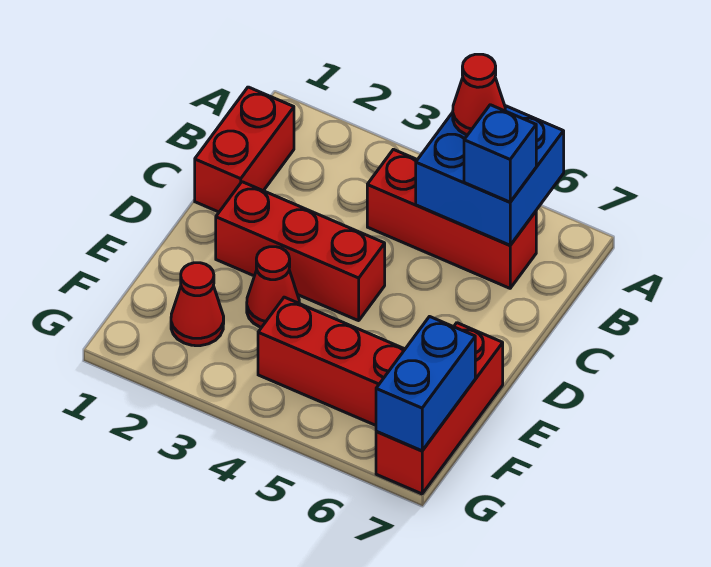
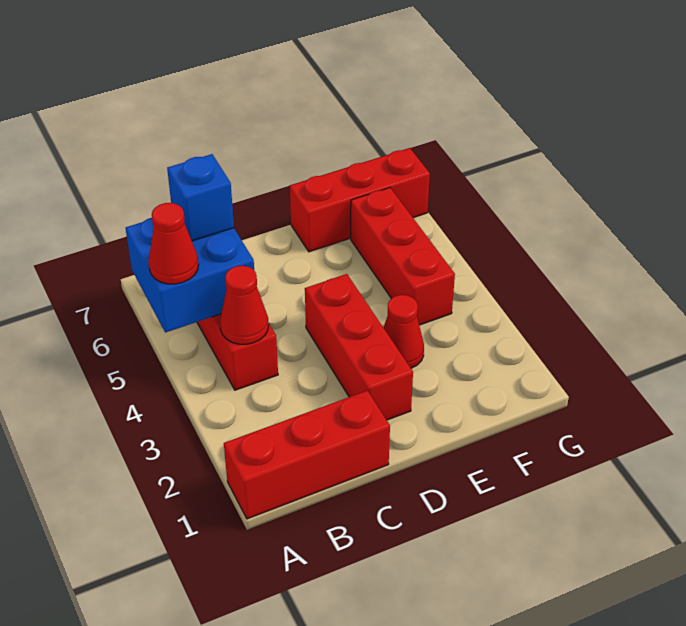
red 1x2 brick [195,87,294,212] -> red 1x3 brick [224,391,390,519]
red 1x1 cone [171,263,224,346] -> red 1x1 cone moved to [220,266,268,344]
blue 1x2 brick [376,317,475,451] -> none

